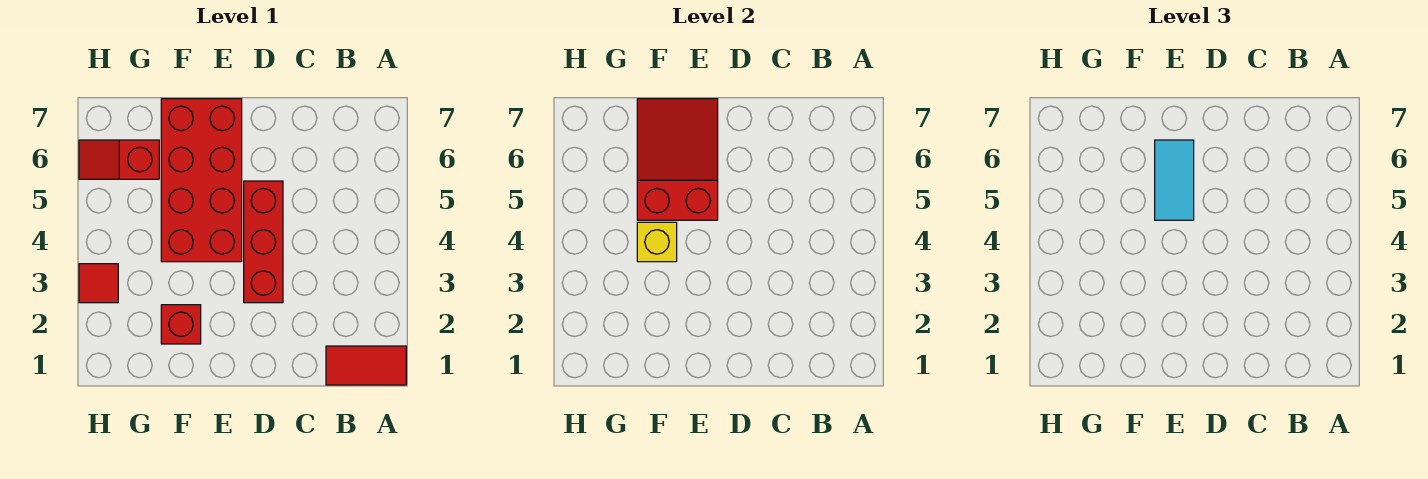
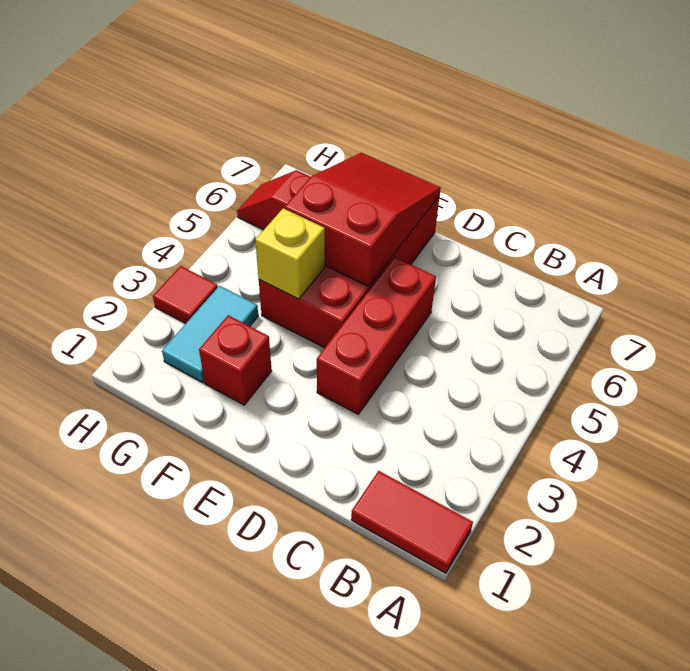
cyan 1x2 tile [1155,140,1194,220] -> cyan 1x2 tile moved to [162,286,258,382]

